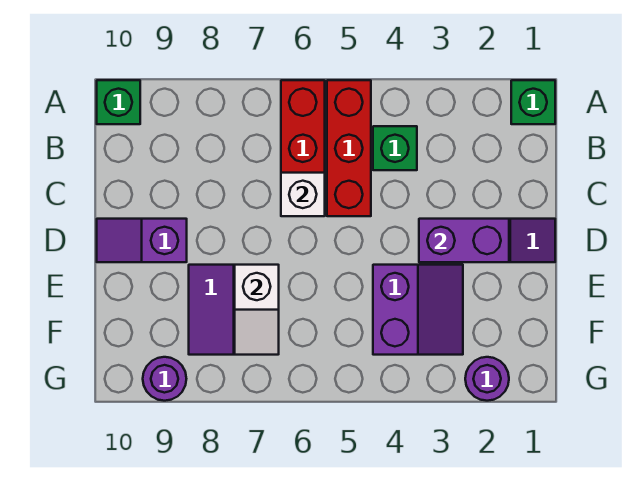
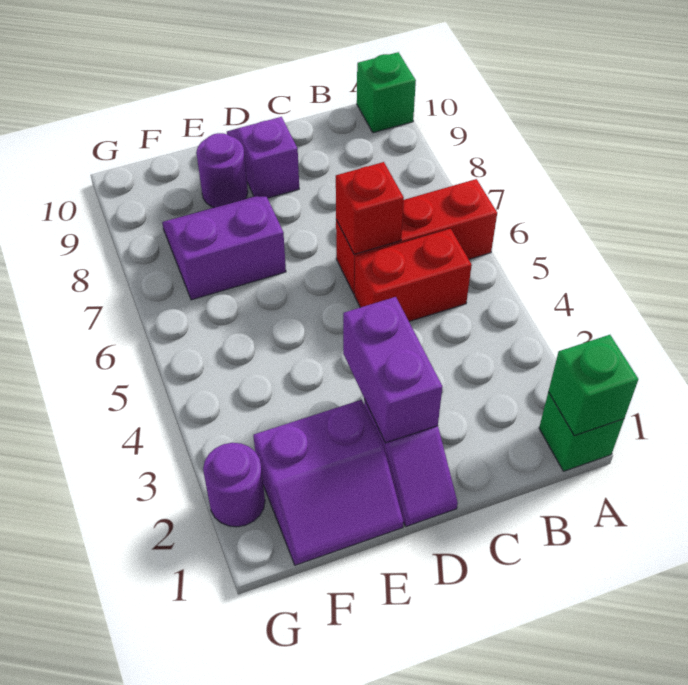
red 1x3 brick [327,80,371,216] -> red 1x2 brick [355,229,472,321]
green 1x1 brick [373,126,417,170] -> green 1x1 brick moved to [548,335,639,436]
white 1x1 brick [281,173,325,216] -> red 1x1 brick [336,162,404,254]
purple 2x2 slope [373,265,463,355] -> purple 2x2 slope moved to [253,400,403,565]
white 1x2 slope [235,265,279,355] -> none
purple 1x1 round brick [143,357,186,401] -> purple 1x1 round brick moved to [196,133,248,207]

